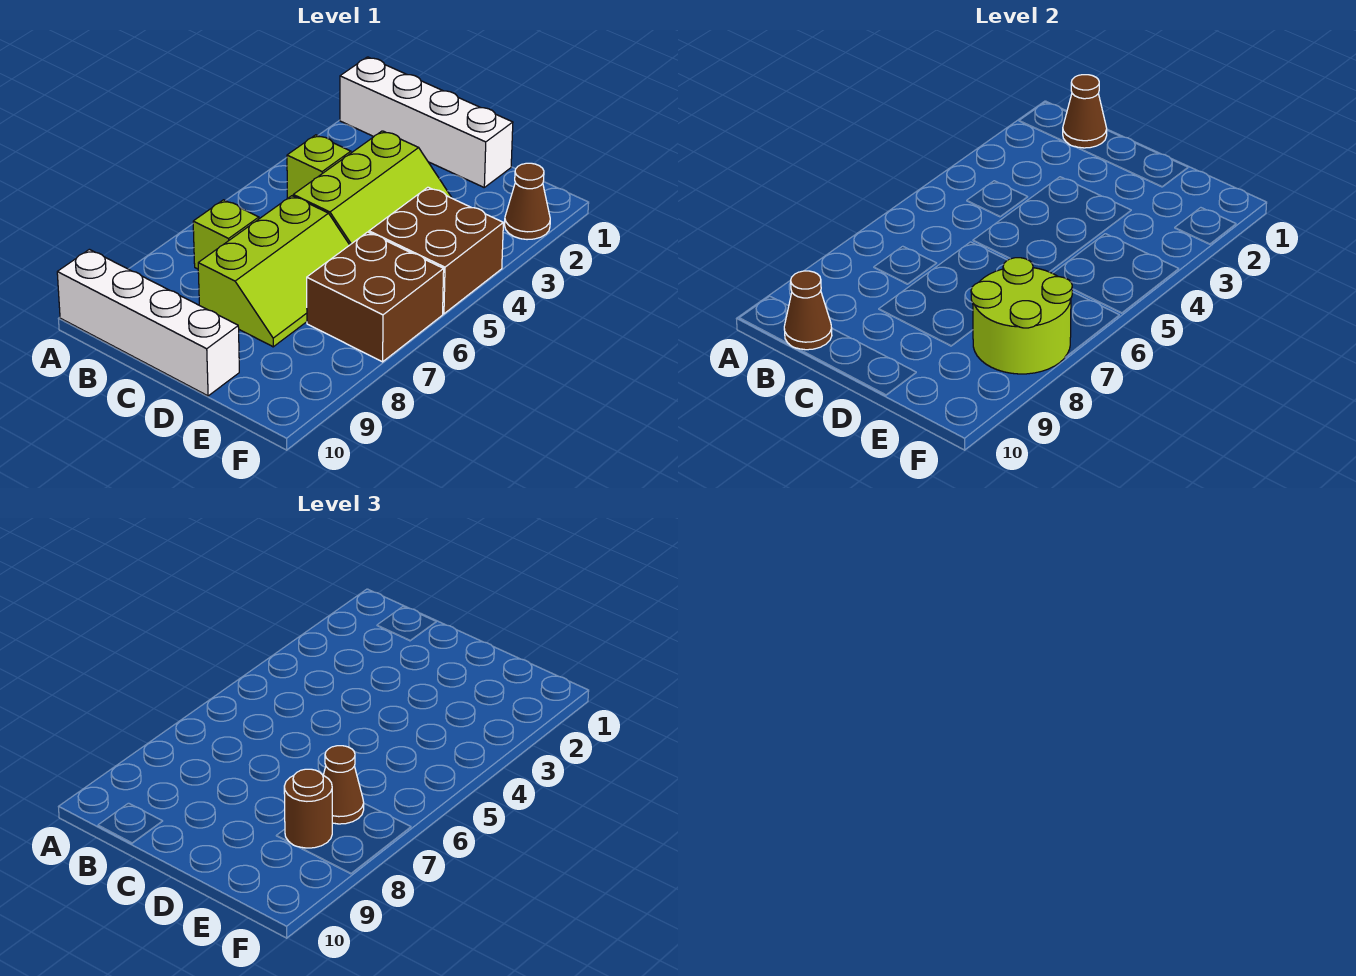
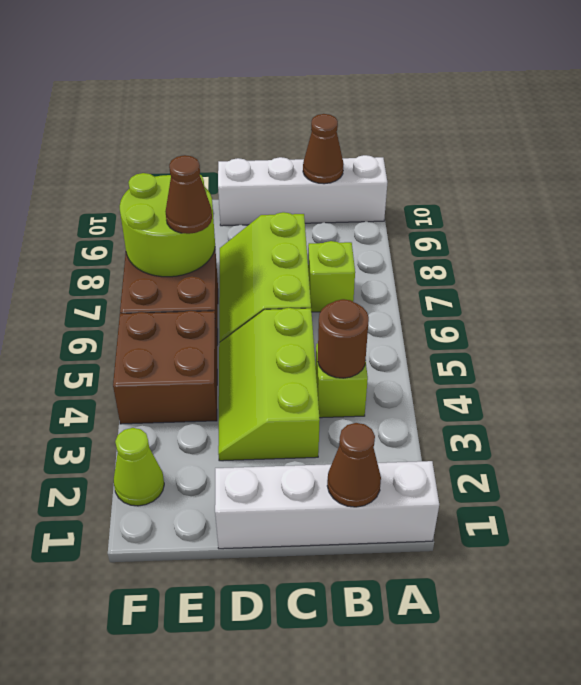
brown 1x1 round brick [284,769,332,848] -> brown 1x1 round brick moved to [318,299,369,378]
brown 1x1 cone [505,163,550,240] -> lime 1x1 cone [114,428,164,506]

